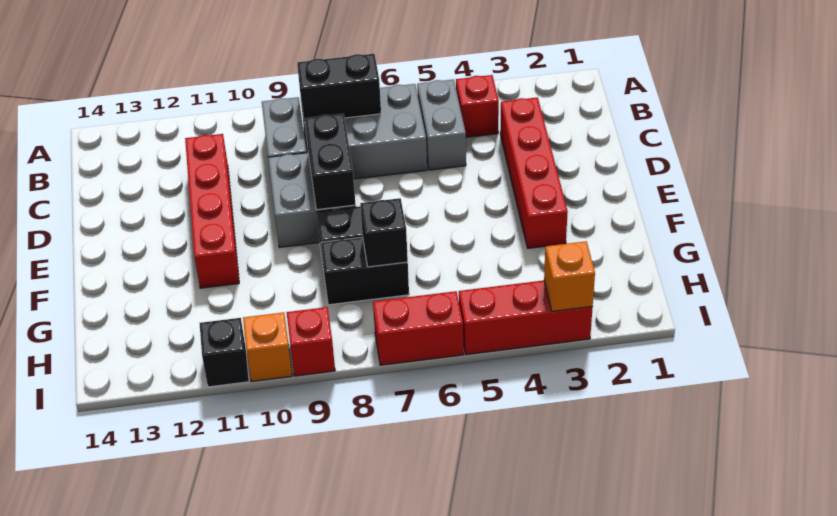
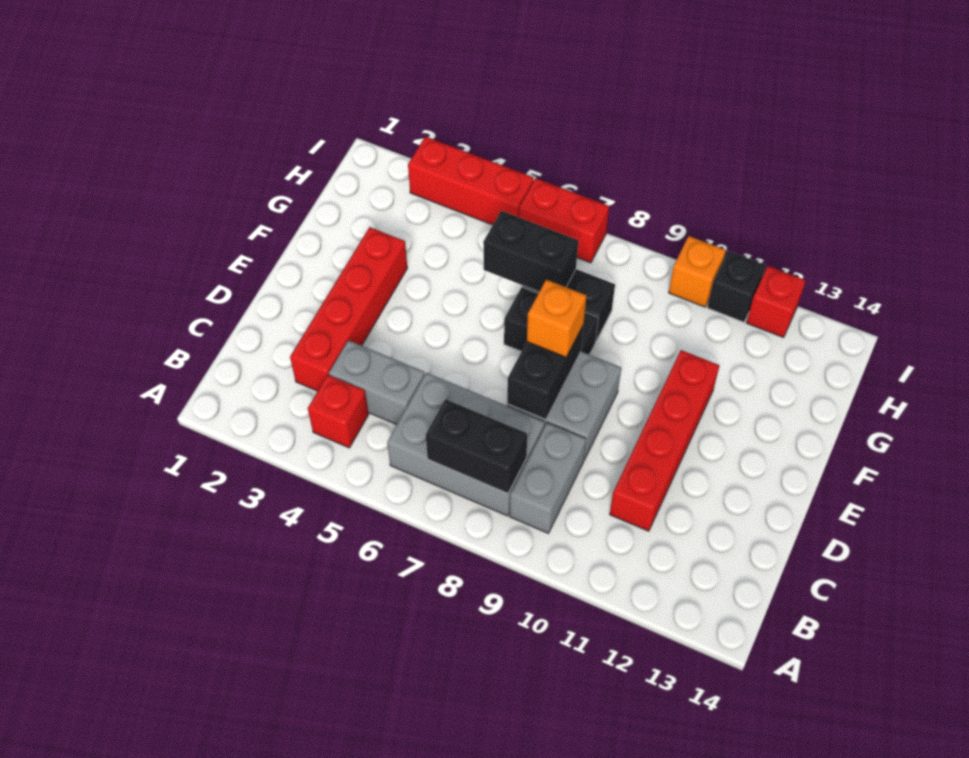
grey 1x2 brick [417,79,466,170] -> grey 1x2 brick turned to [329,340,425,425]
black 1x1 brick [360,198,408,267] -> black 1x2 brick [483,211,578,292]
orange 1x1 brick [544,241,595,311] -> orange 1x1 brick moved to [527,280,586,357]
red 1x1 brick [287,307,335,376] -> red 1x1 brick moved to [746,266,806,337]

